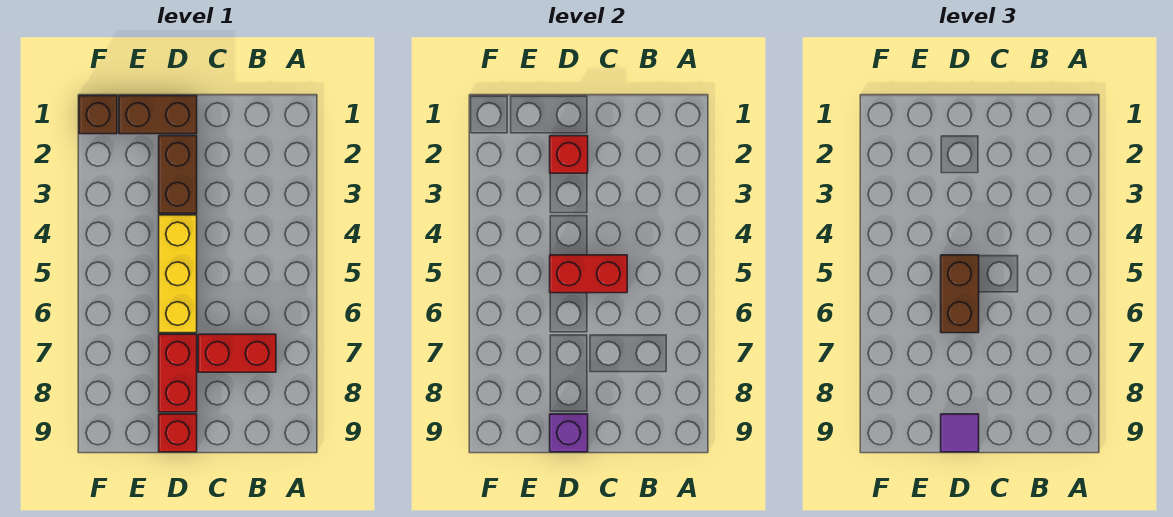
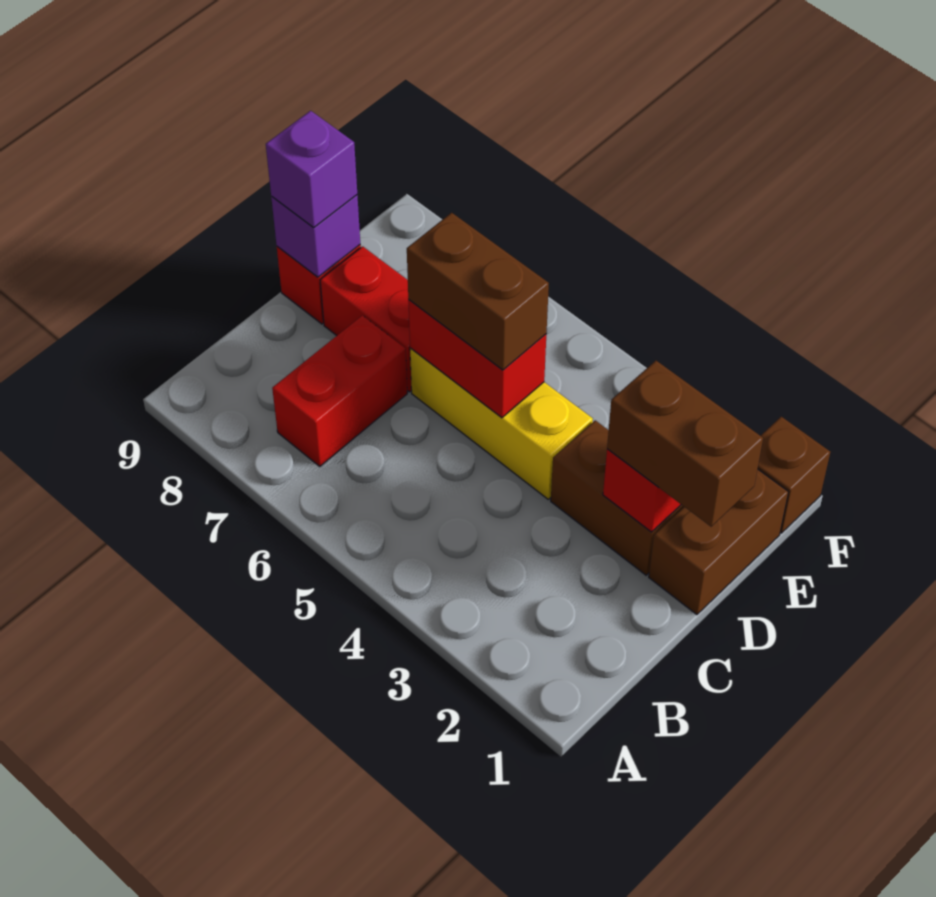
red 1x2 brick [550,255,627,293] -> red 1x2 brick turned to [408,300,546,418]
none -> brown 1x2 brick [607,361,763,527]
purple 1x1 tile [941,414,979,452] -> purple 1x1 brick [266,111,357,228]

